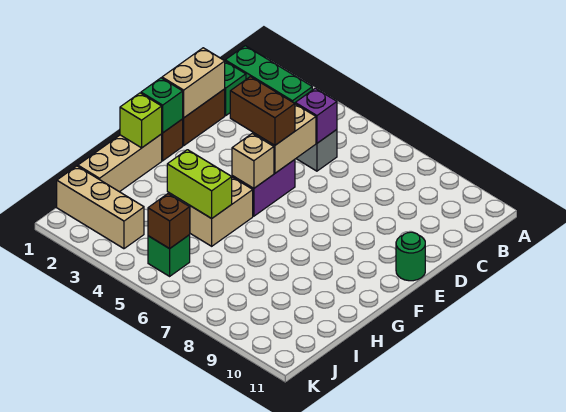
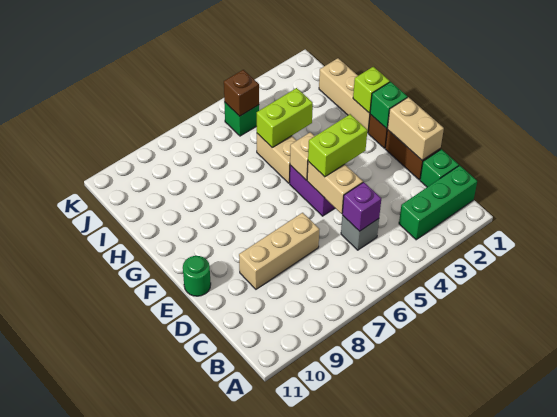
brown 1x2 brick [230,77,295,145] -> lime 1x2 brick [308,114,367,177]
tan 1x3 brick [57,166,144,249] -> tan 1x3 brick moved to [239,213,319,289]

